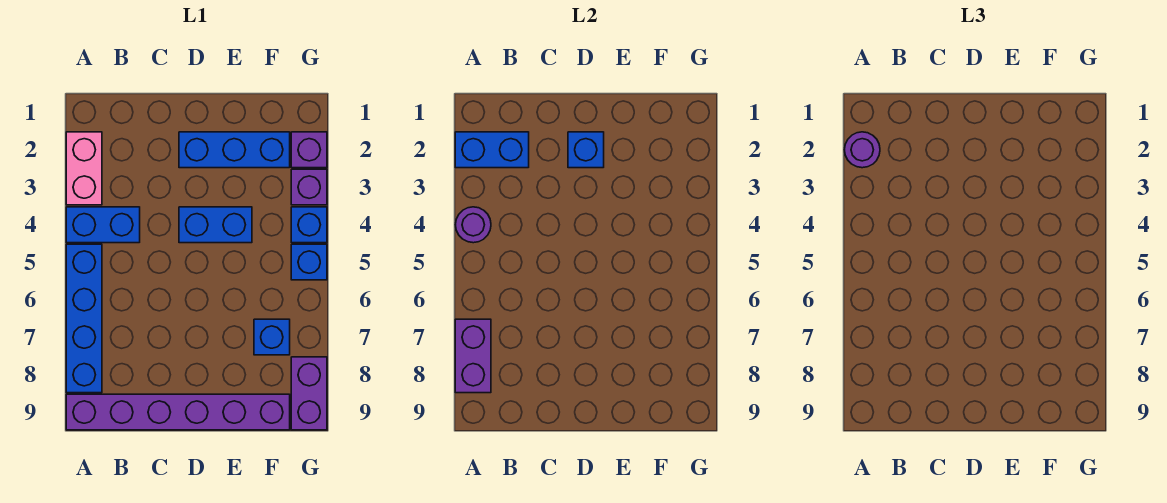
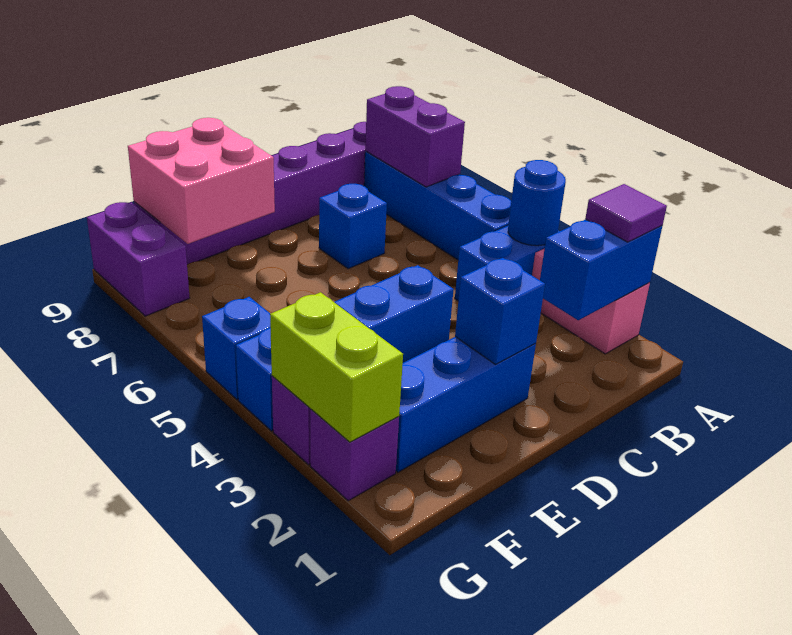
purple 1x1 round brick [844,132,880,168] -> purple 1x1 tile [585,184,667,242]
purple 1x1 round brick [455,207,491,243] -> blue 1x1 round brick [508,160,566,246]
none -> pink 2x2 brick [128,118,275,244]
blue 1x1 brick [254,319,290,355] -> blue 1x1 brick moved to [319,184,387,269]
none -> lime 1x2 brick [270,292,403,442]

